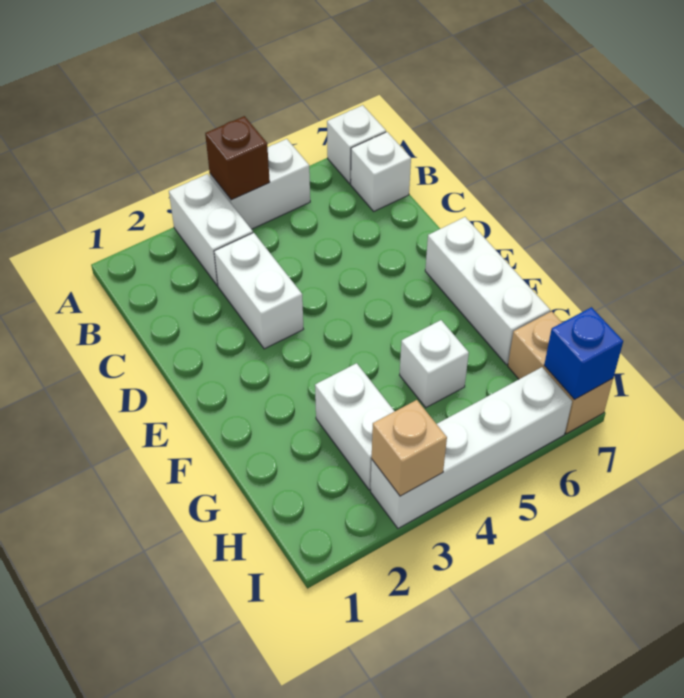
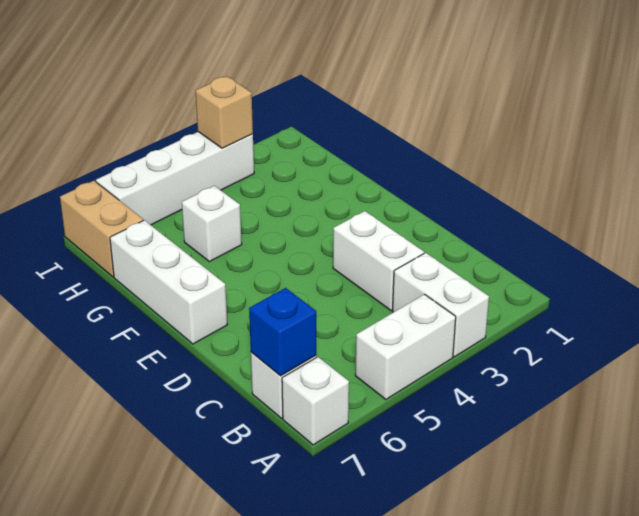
brown 1x1 brick [205,116,270,200] -> none
white 1x2 brick [315,363,395,490] -> none
blue 1x1 brick [544,307,623,399] -> blue 1x1 brick moved to [249,288,316,376]

